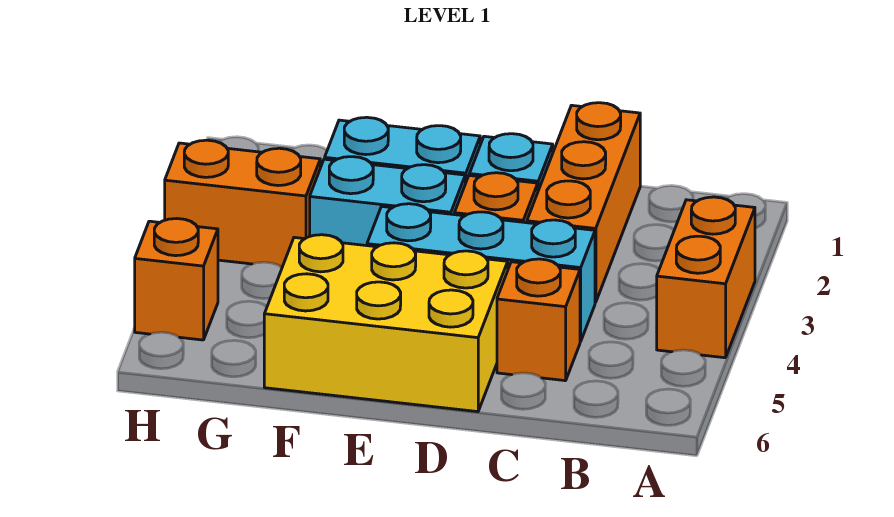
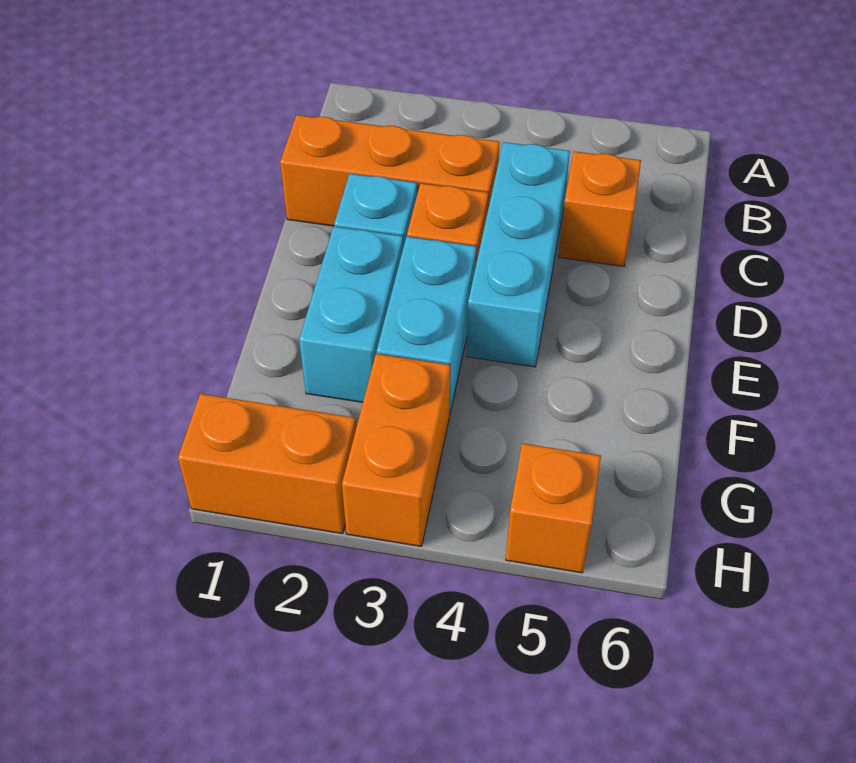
orange 1x2 brick [657,197,755,358] -> orange 1x2 brick moved to [178,394,356,534]
yellow 2x3 brick [264,235,508,412] -> none

